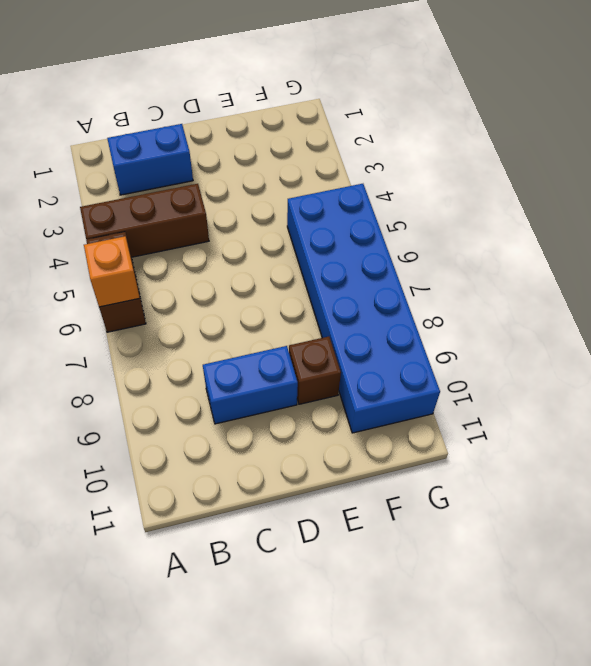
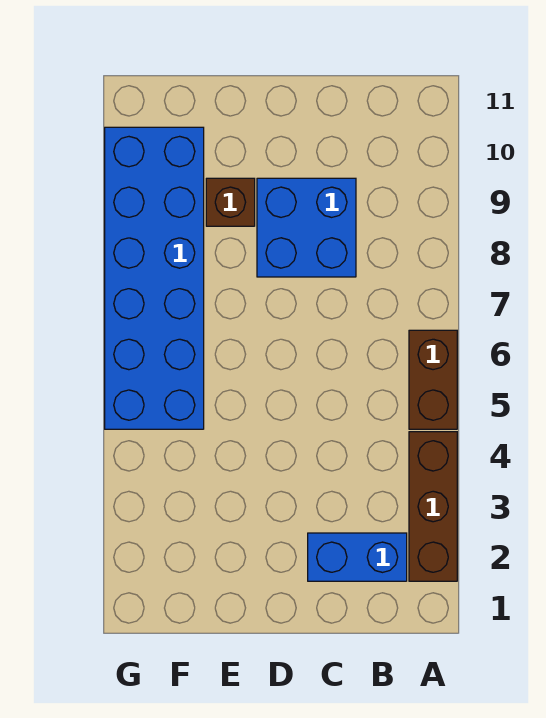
brown 1x3 brick [80,184,209,257] -> brown 1x3 brick turned to [409,432,457,581]
orange 1x1 brick [84,236,140,307] -> none
blue 1x2 brick [203,346,298,424] -> blue 2x2 brick [257,178,356,277]

